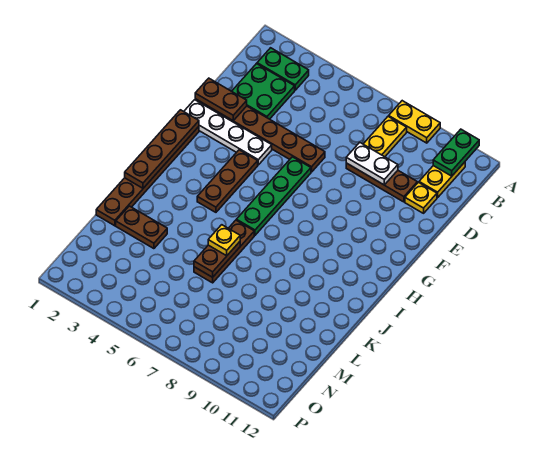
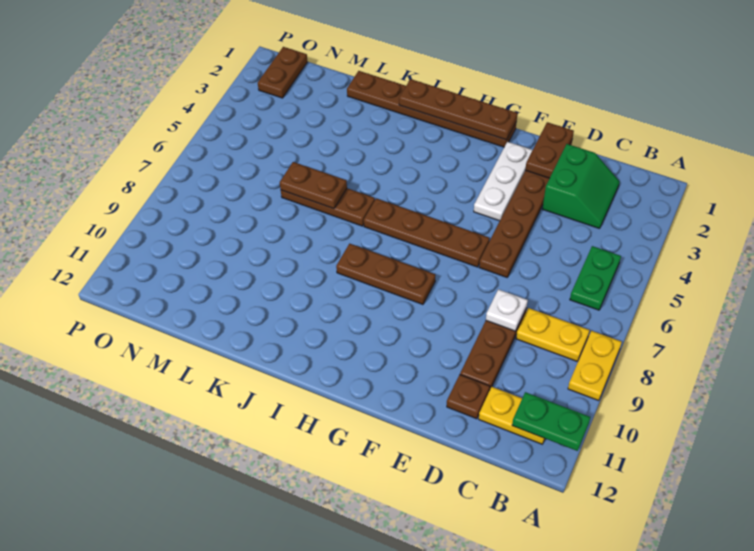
green 1x2 plate [257,48,309,90] -> green 1x2 plate moved to [570,246,621,310]
green 2x2 plate [232,64,295,119] -> green 2x2 slope [542,144,620,229]
white 1x2 plate [346,143,398,185] -> white 1x1 plate [486,289,528,331]
yellow 1x1 plate [405,182,437,213] -> brown 1x1 plate [447,375,490,419]
white 1x4 plate [184,100,272,165] -> white 1x3 plate [474,142,532,221]
green 1x4 plate [236,157,311,235] -> brown 1x4 plate [364,198,490,267]
brown 1x3 plate [197,150,258,212] -> brown 1x3 plate moved to [336,244,435,305]
yellow 1x1 plate [208,225,240,256] -> none
brown 1x2 plate [116,206,167,249] -> brown 1x2 plate moved to [258,47,307,98]

